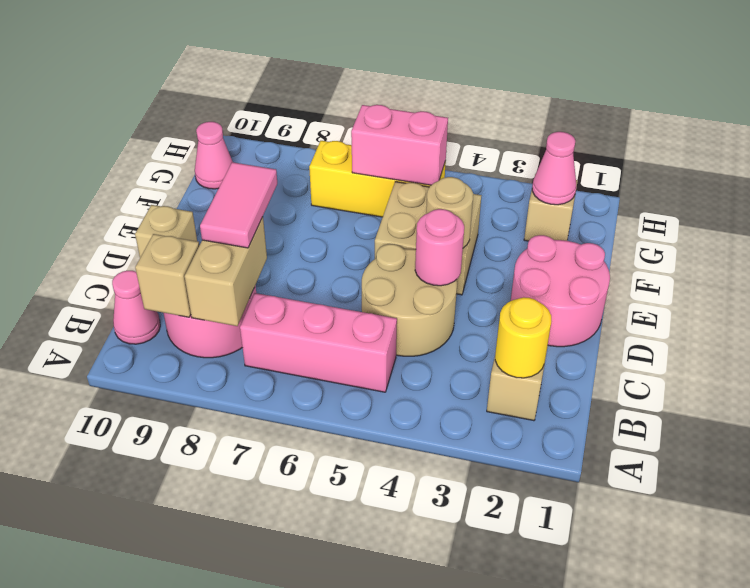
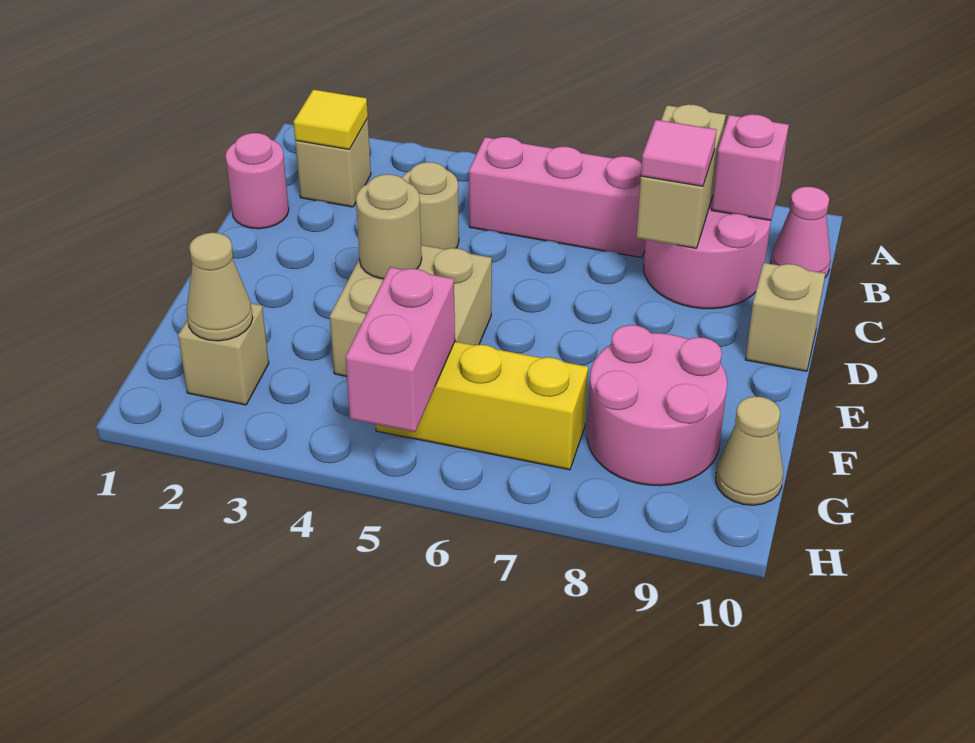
yellow 1x1 round brick [495,297,551,378] -> yellow 1x1 tile [294,90,368,150]
tan 1x1 brick [135,234,200,317] -> pink 1x1 brick [712,114,789,220]
tan 2x2 round brick [362,244,457,356] -> tan 1x1 round brick [402,162,459,249]
pink 1x2 tile [200,162,277,248] -> pink 1x1 tile [641,120,716,186]
pink 2x2 round brick [511,235,610,347] -> pink 2x2 round brick moved to [587,325,727,486]
pink 1x1 round brick [415,209,464,286] -> pink 1x1 round brick moved to [225,133,289,229]
pink 1x1 cone [532,132,576,205] -> tan 1x1 cone [187,233,253,341]
pink 1x2 brick [351,105,448,185] -> pink 1x2 brick turned to [346,267,455,432]
pink 1x1 cone [195,122,233,189] -> tan 1x1 cone [716,396,783,505]

